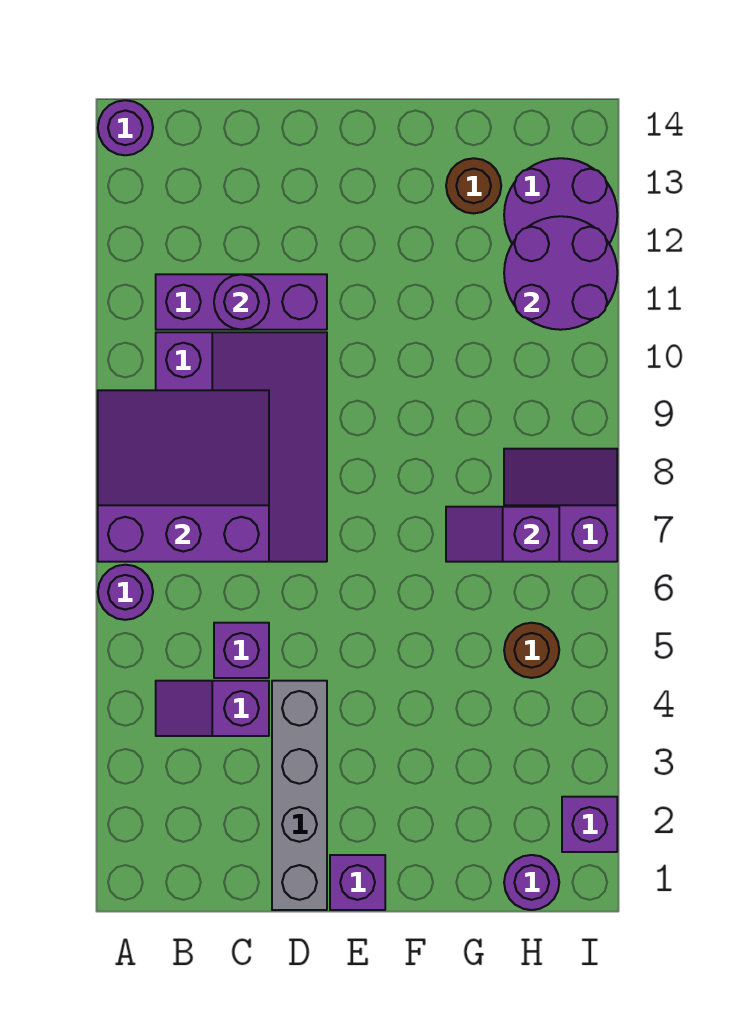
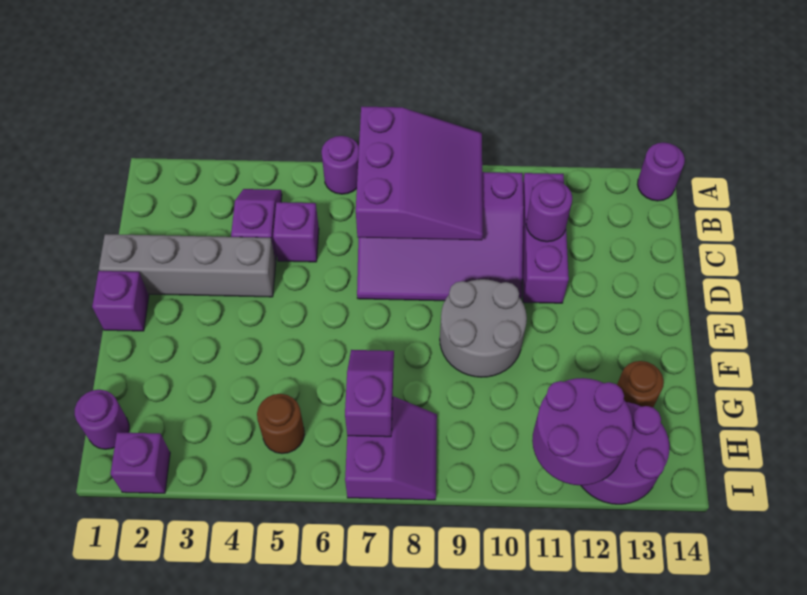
none -> grey 2x2 round brick [440,279,527,377]

